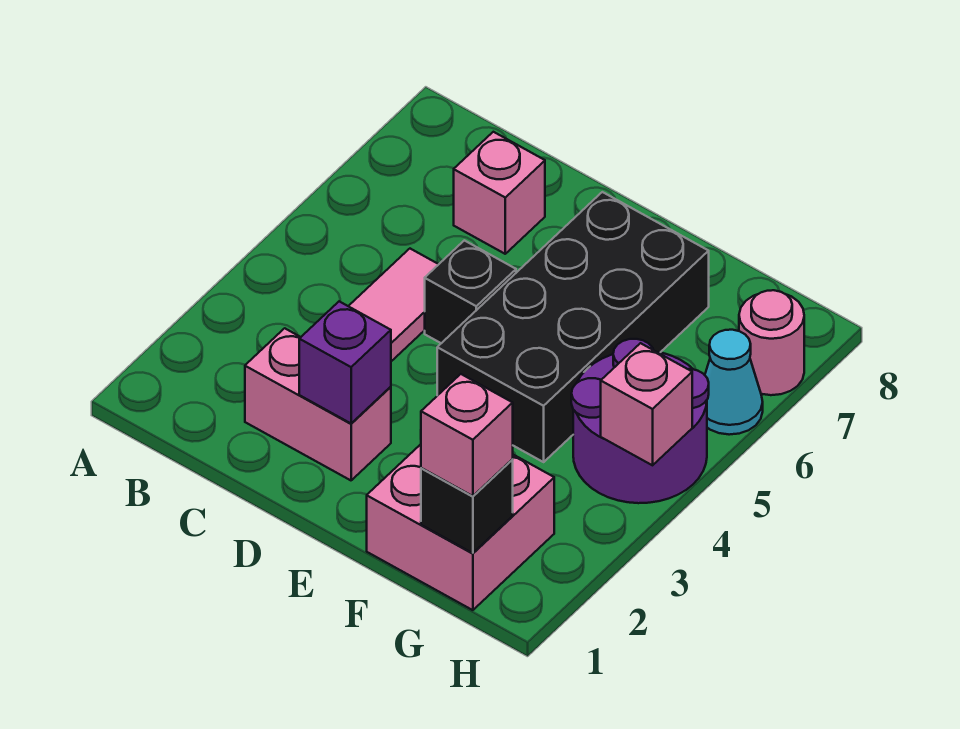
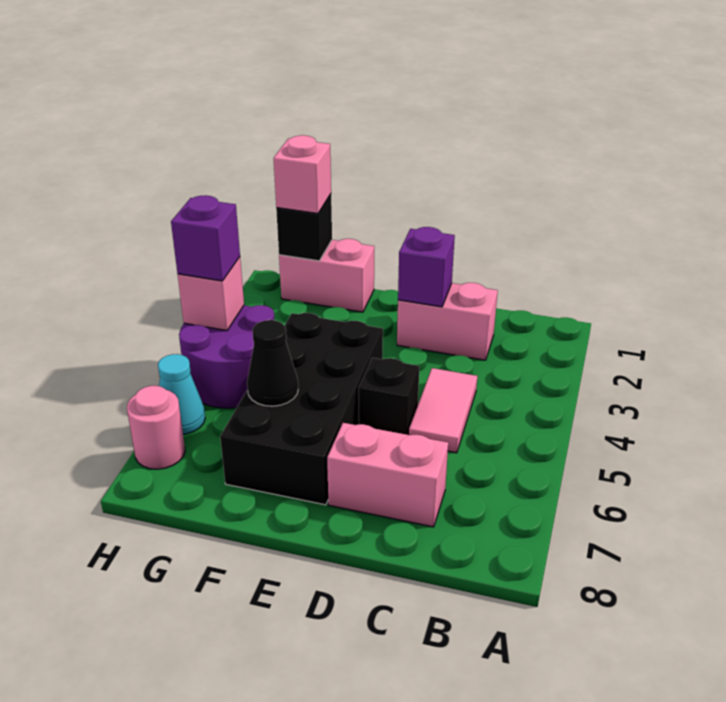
pink 1x1 brick [454,132,545,254] -> pink 1x2 brick [327,423,448,527]
pink 2x2 brick [367,444,554,610] -> pink 1x2 brick [279,239,374,312]
none -> black 1x1 cone [247,320,298,406]
none -> purple 1x1 brick [171,195,240,281]

